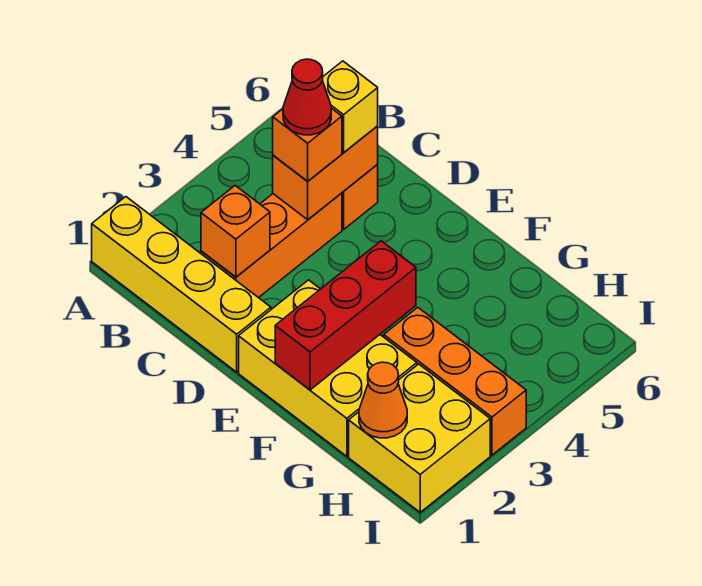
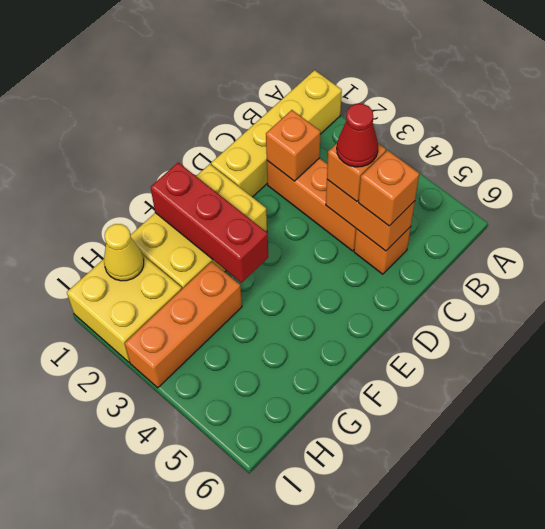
yellow 1x1 brick [322,61,378,153] -> orange 1x1 brick [359,150,419,226]
orange 1x1 cone [359,362,407,438] -> yellow 1x1 cone [104,224,144,281]

